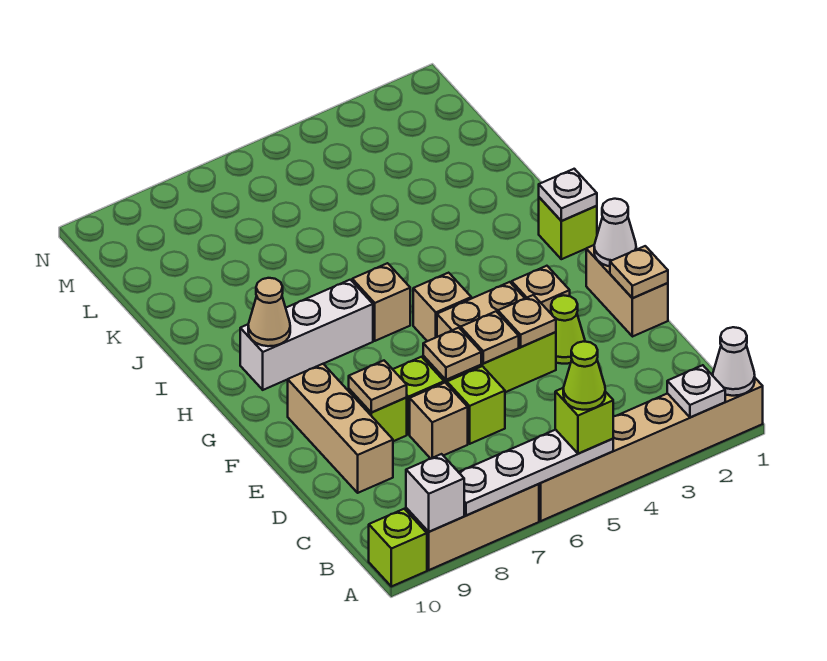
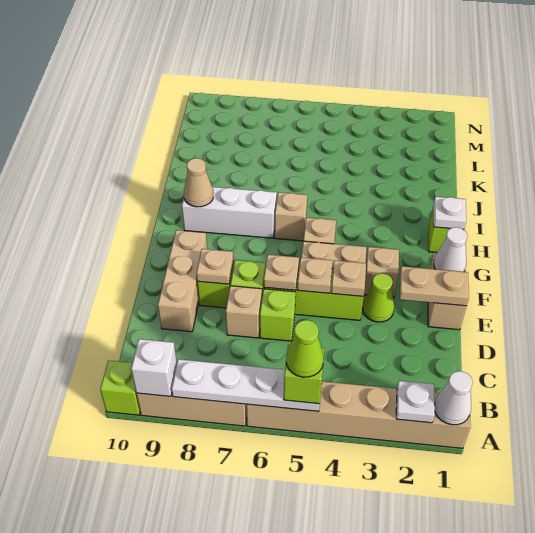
tan 1x1 plate [610,246,668,298] -> tan 1x2 plate [399,266,469,306]

